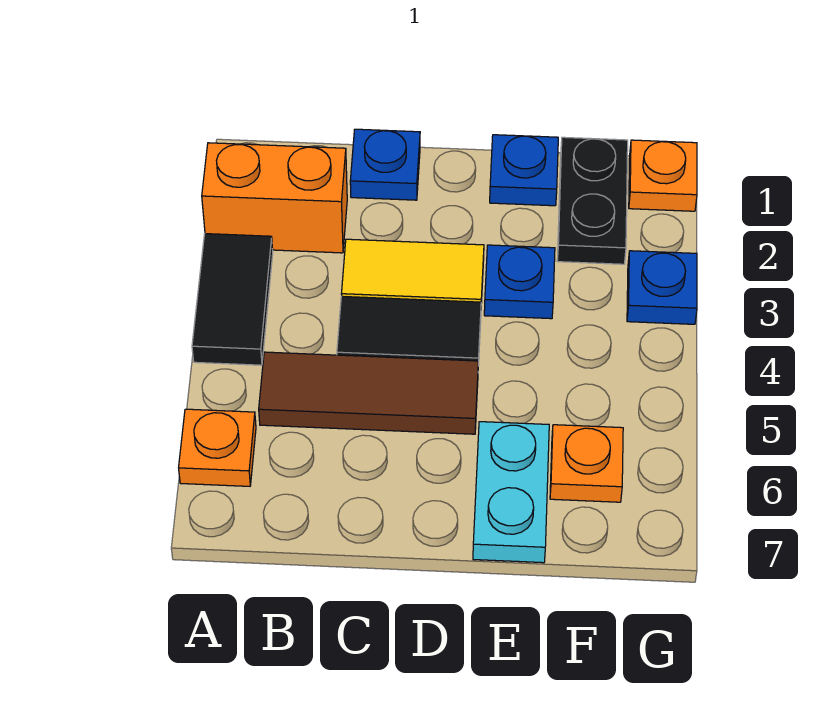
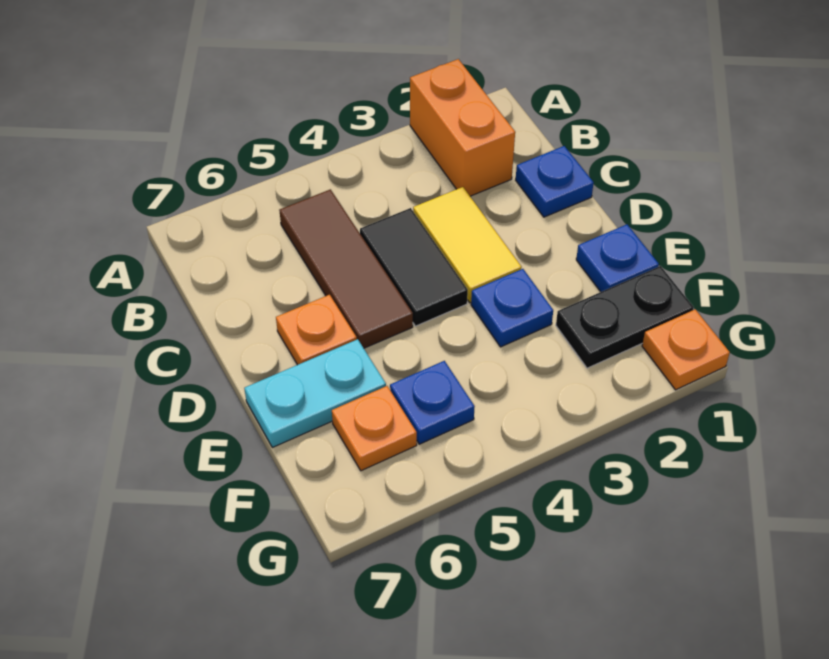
black 1x2 tile [192,234,273,365] -> none
orange 1x1 plate [179,409,256,486] -> orange 1x1 plate moved to [276,295,357,365]
blue 1x1 plate [627,251,697,324] -> blue 1x1 plate moved to [390,361,475,444]

